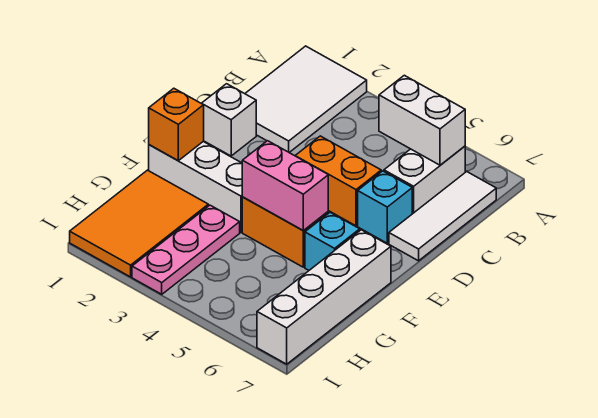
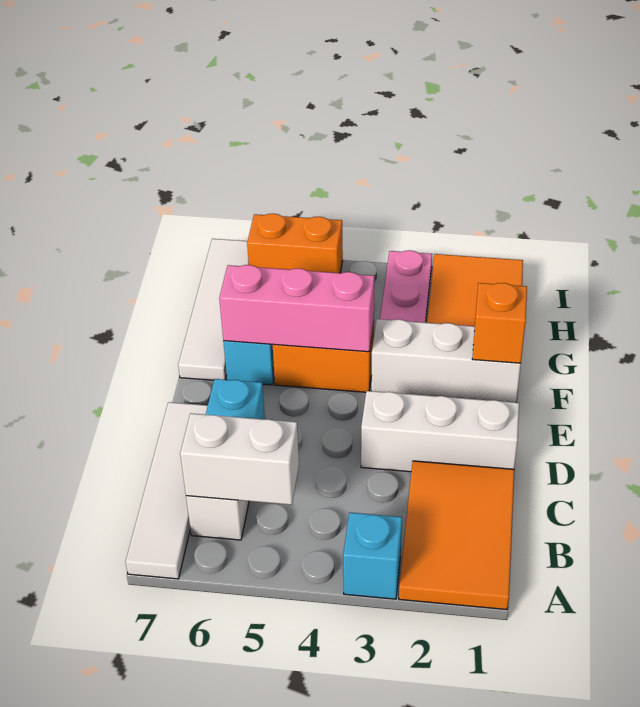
white 2x3 tile [245,46,367,152] -> orange 2x3 tile [399,461,514,610]
none -> cyan 1x1 brick [343,512,402,599]
white 1x3 tile [389,172,496,261] -> white 1x4 tile [126,402,208,579]
white 1x1 brick [201,84,256,156] -> white 1x3 brick [361,391,519,472]
orange 1x2 brick [295,136,381,226] -> orange 1x2 brick moved to [247,213,343,273]
pink 1x2 brick [242,141,328,231] -> pink 1x3 brick [219,265,375,352]
white 1x4 brick [257,230,391,364] -> white 1x4 tile [178,239,249,380]

